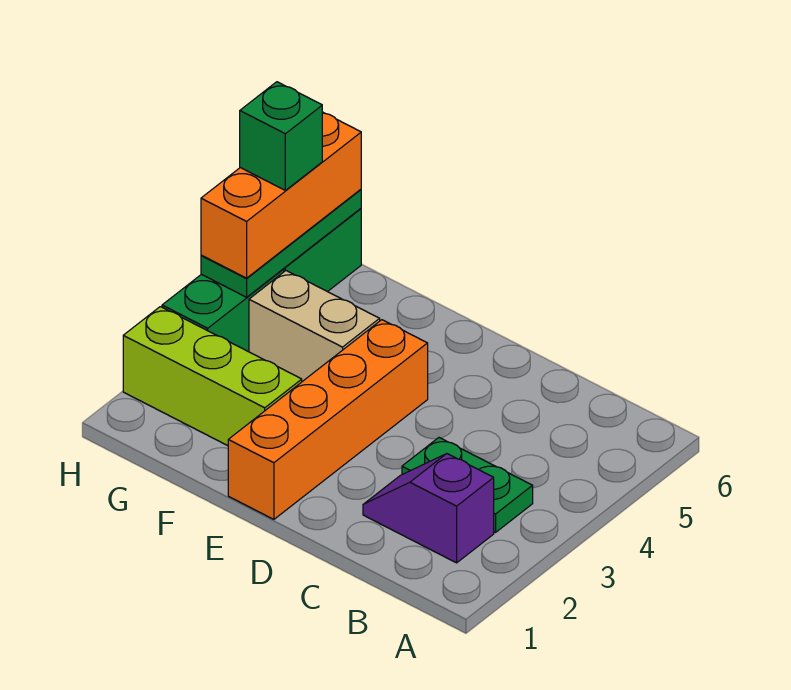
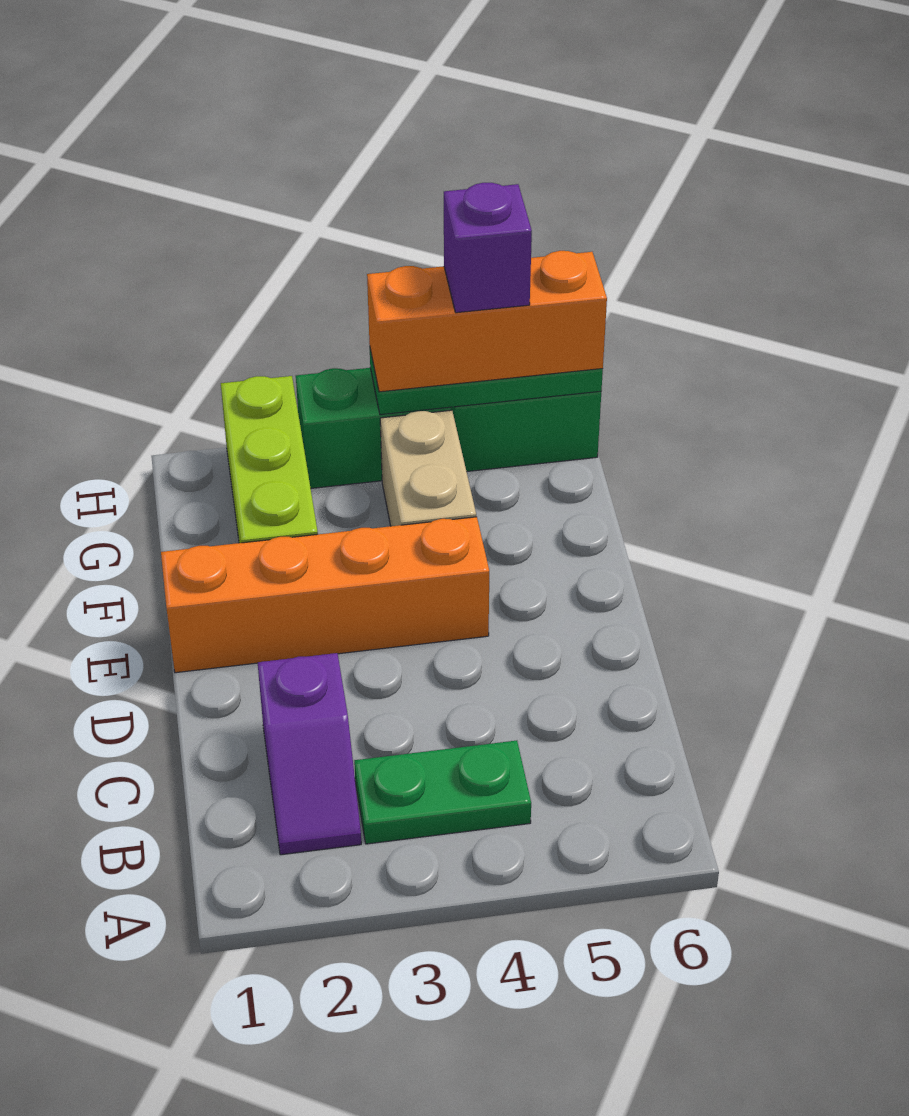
purple 1x2 slope [363,454,494,563] -> purple 1x2 slope turned to [258,653,361,855]
green 1x2 plate [402,438,533,533] -> green 1x2 plate turned to [354,741,531,844]
green 1x1 brick [240,82,322,190] -> purple 1x1 brick [444,183,532,313]

